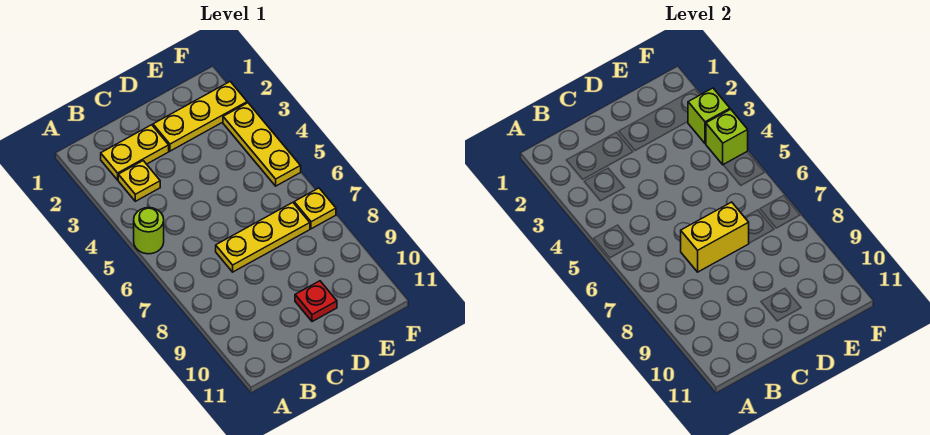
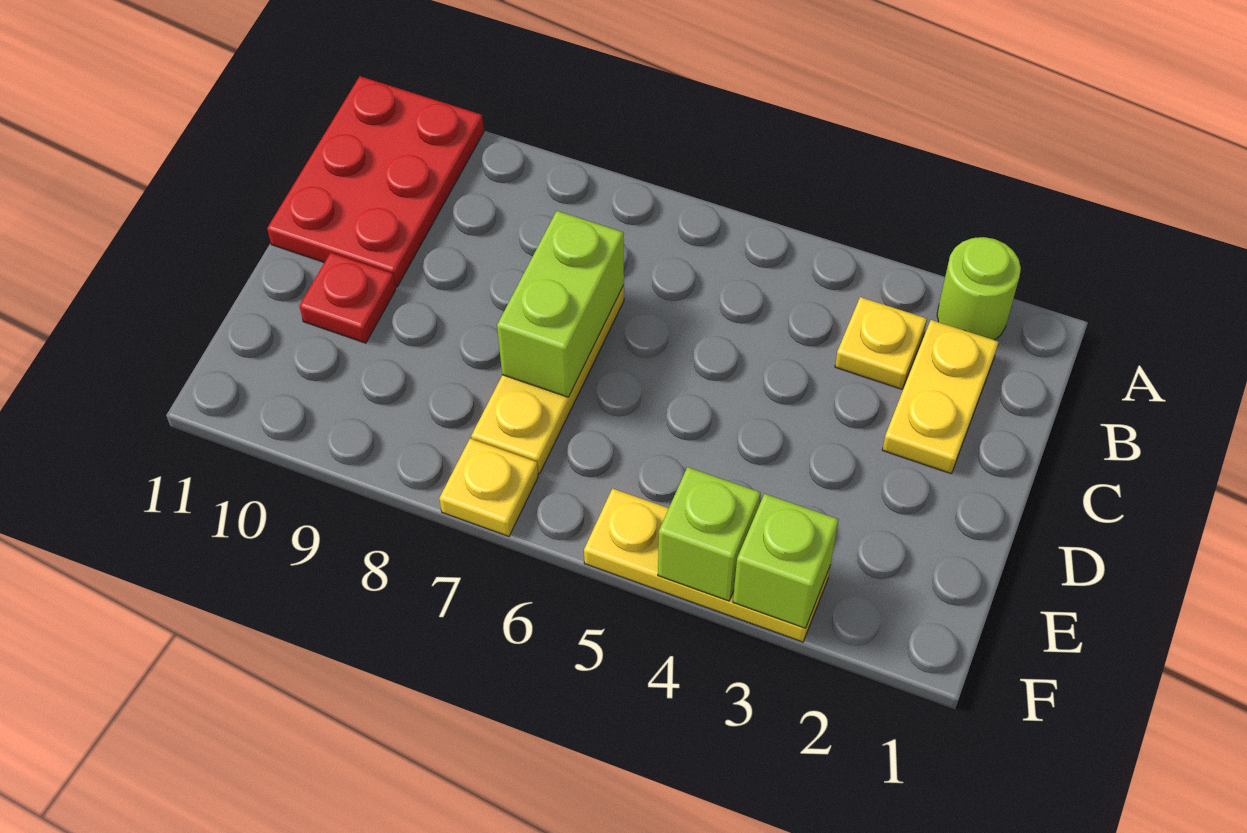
lime 1x1 round brick [134,208,164,254] -> lime 1x1 round brick moved to [937,237,1021,340]
none -> red 2x3 plate [267,76,484,287]
yellow 1x2 brick [681,202,749,272] -> lime 1x2 brick [497,211,624,397]
yellow 1x3 plate [153,82,247,151] -> none

